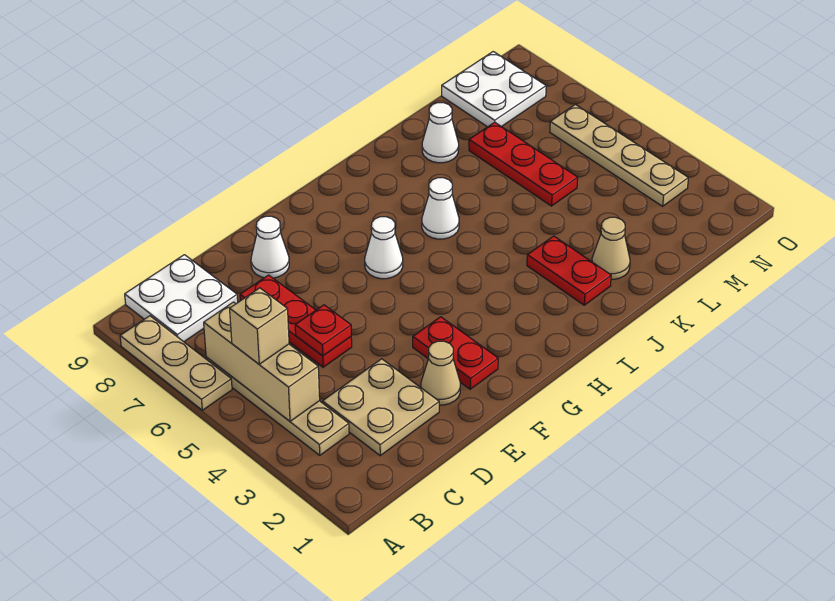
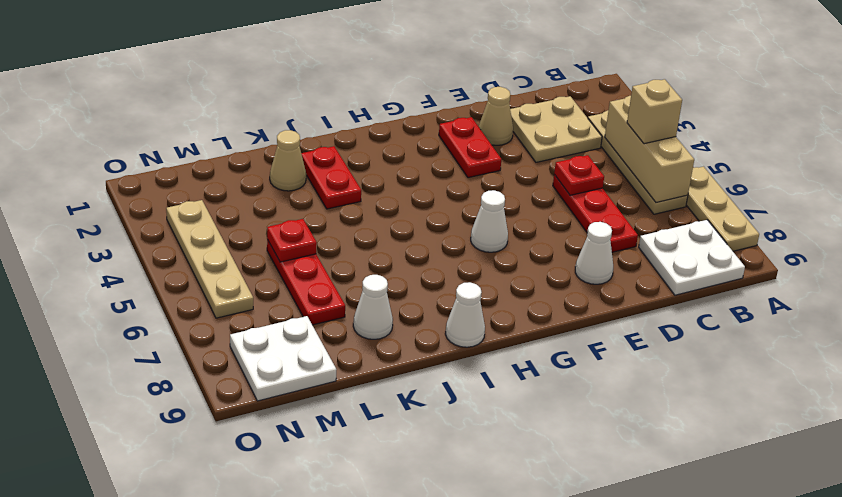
white 1x1 cone [422,178,459,239] -> white 1x1 cone moved to [445,282,485,347]
none -> red 1x1 plate [267,219,317,262]

